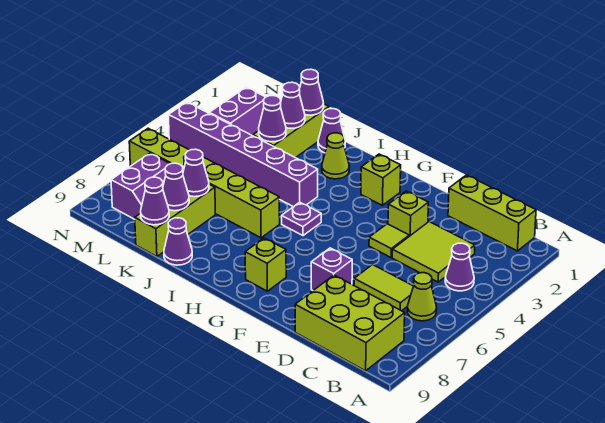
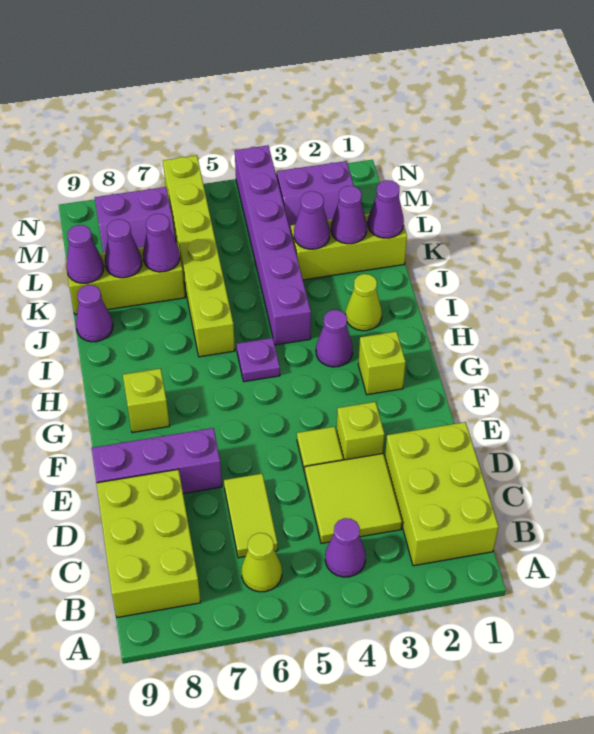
lime 1x3 brick [448,175,536,251] -> lime 2x3 brick [385,422,498,566]
purple 1x1 brick [311,248,352,290] -> purple 1x3 brick [92,428,222,493]
purple 1x1 cone [318,109,345,153] -> purple 1x1 cone moved to [316,310,353,367]

